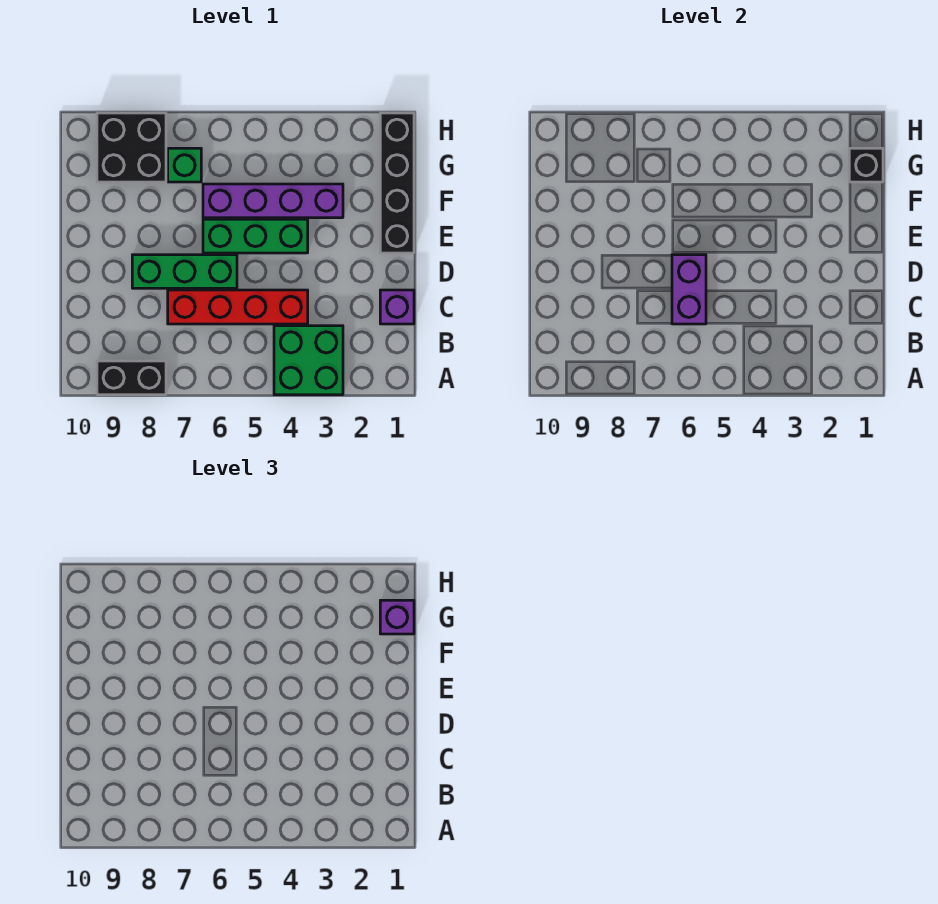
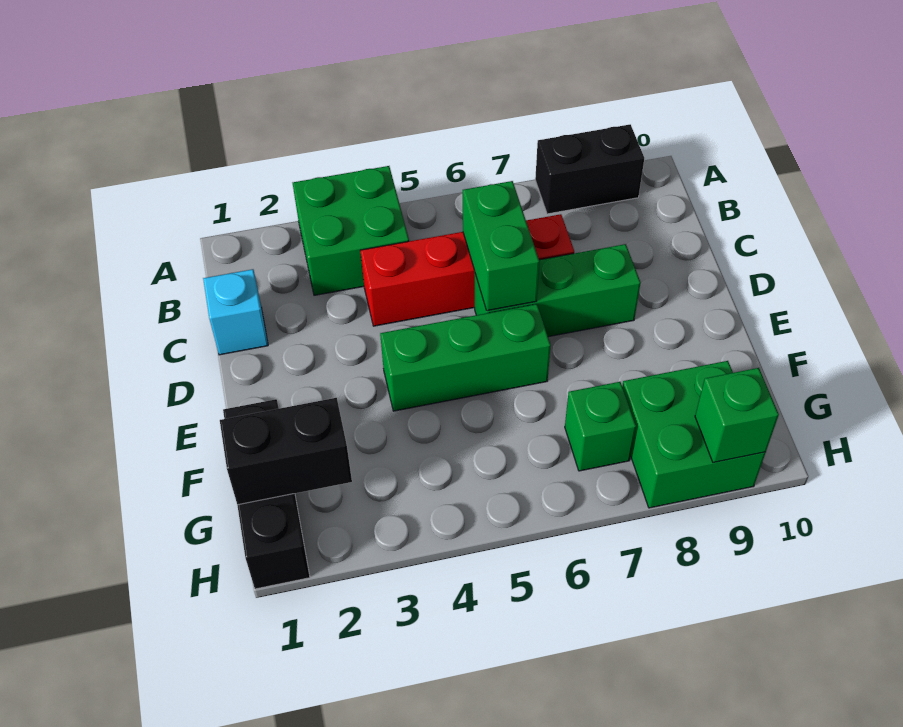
purple 1x1 brick [380,290,414,324] -> cyan 1x1 brick [203,269,268,355]
purple 1x2 brick [672,255,706,324] -> green 1x2 brick [463,181,539,311]
black 1x4 brick [380,113,414,253] -> black 1x3 brick [223,399,310,589]
purple 1x4 brick [203,184,343,218] -> none
black 1x1 brick [849,148,883,182] -> black 1x2 brick [220,398,352,505]
purple 1x1 brick [380,600,414,634] -> none
black 2x2 brick [97,113,166,182] -> green 2x2 brick [622,361,766,508]
none -> green 1x1 brick [695,368,779,463]

